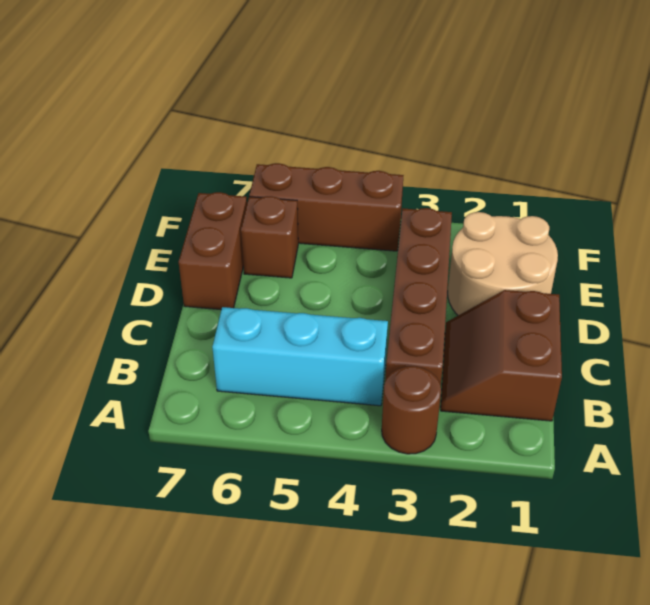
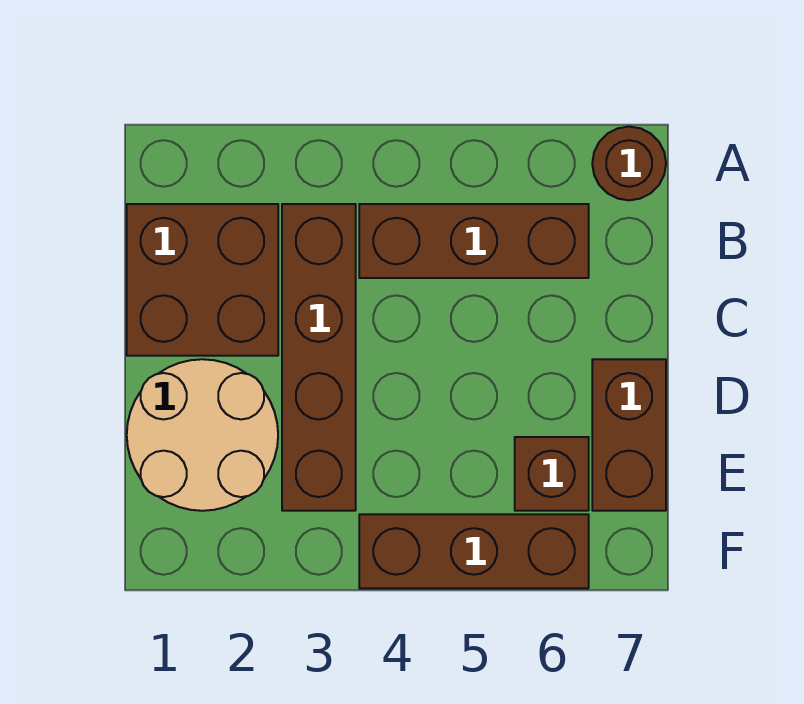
brown 1x1 round brick [382,366,441,454] -> brown 1x1 round brick moved to [592,127,666,200]
brown 2x2 slope [441,290,562,421] -> brown 2x2 brick [127,204,278,356]
cyan 1x3 brick [212,307,388,406] -> brown 1x3 brick [359,204,589,278]

